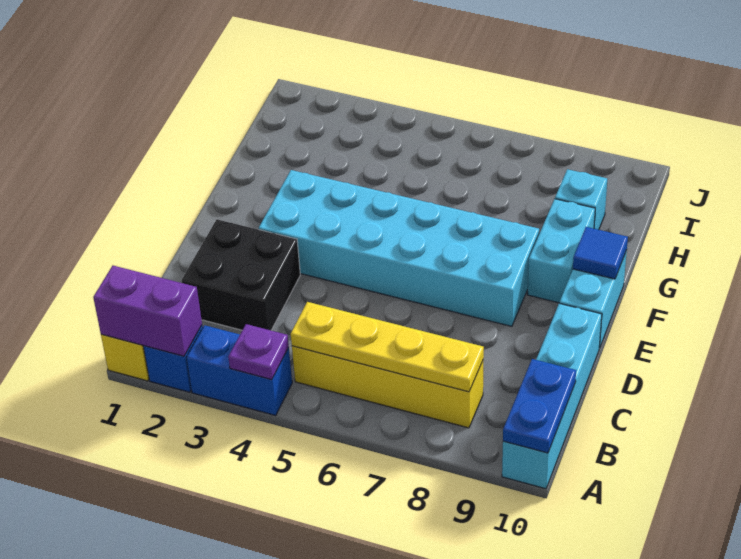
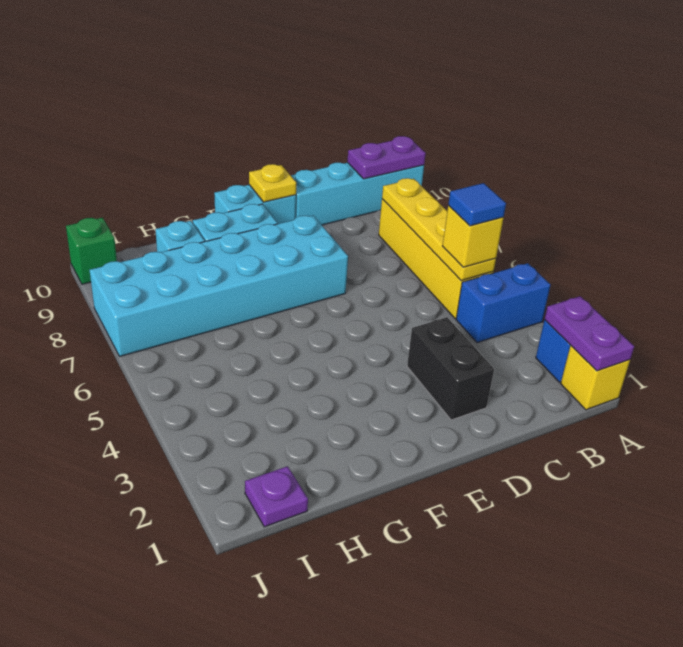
purple 1x2 brick [93,266,202,356] -> purple 1x2 plate [545,296,634,371]
blue 1x2 brick [186,325,292,415] -> blue 1x2 brick turned to [456,263,550,343]
purple 1x1 plate [228,324,289,380] -> purple 1x1 plate moved to [245,466,308,527]
blue 1x2 plate [503,359,576,453] -> purple 1x2 plate [347,136,426,179]
none -> yellow 1x1 brick [443,205,503,267]
black 2x2 brick [182,219,300,330] -> black 1x2 brick [407,317,494,420]
cyan 2x6 brick [259,170,539,326] -> cyan 2x6 brick turned to [90,215,348,356]
none -> yellow 1x1 plate [249,164,296,202]
blue 1x1 tile [573,227,628,279] -> blue 1x1 tile moved to [448,183,506,226]
none -> green 1x1 brick [66,218,117,284]

